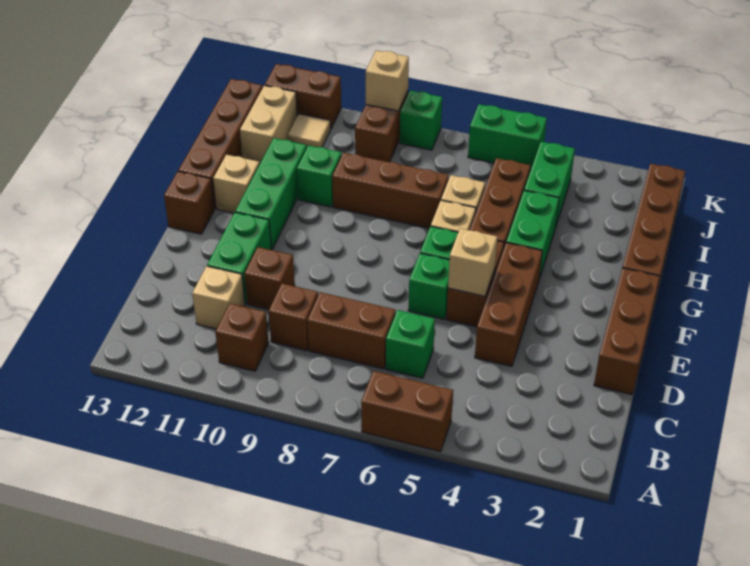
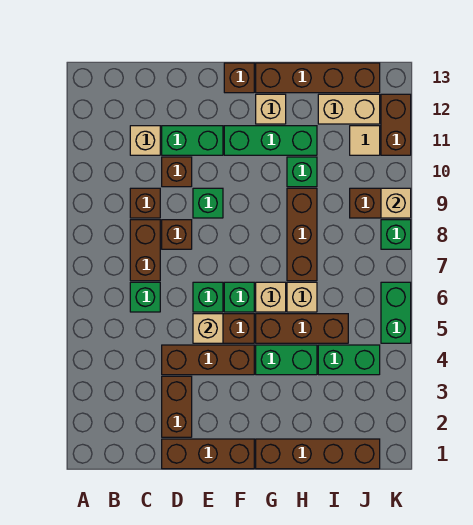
brown 1x2 brick [361,371,453,452] -> brown 1x2 brick moved to [162,376,192,437]
brown 1x1 brick [216,303,269,371] -> brown 1x1 brick moved to [162,220,192,249]
none -> green 1x1 brick [193,188,223,218]

